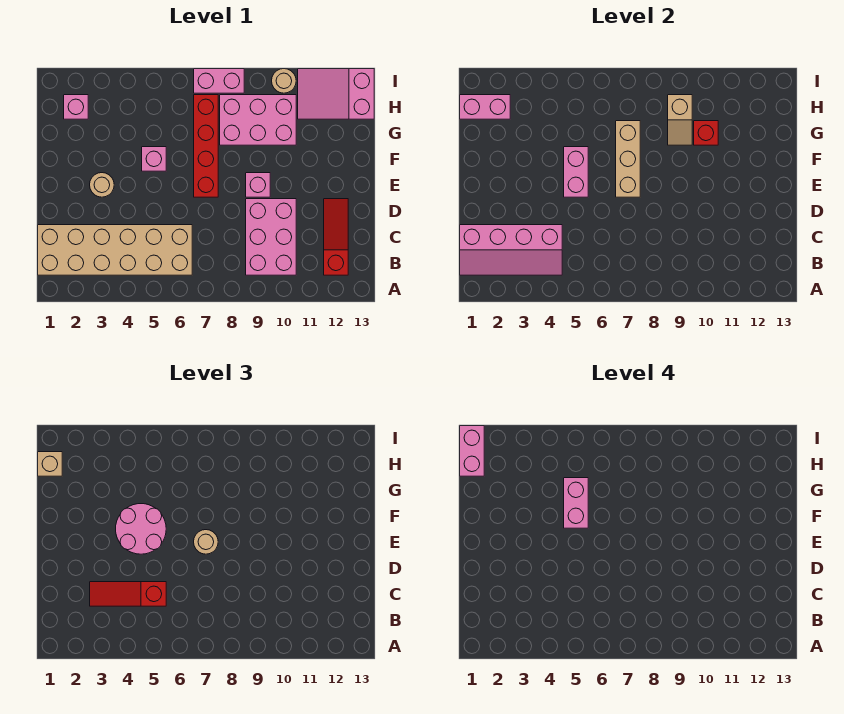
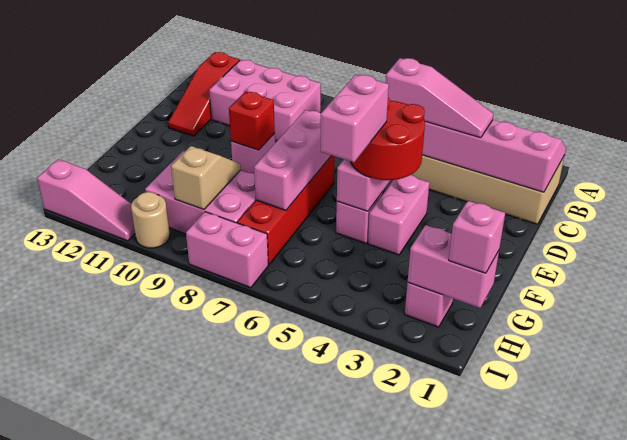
pink 2x3 brick [246,199,296,275] -> pink 2x3 brick turned to [209,60,321,141]
red 1x3 slope [90,582,166,606] -> pink 1x3 slope [386,58,493,138]
tan 1x1 round brick [90,173,114,197] -> none
pink 2x2 round brick [116,504,166,554] -> red 2x2 round brick [351,98,425,180]
tan 1x3 brick [616,121,640,197] -> pink 1x3 brick [254,110,331,210]
tan 1x1 round brick [194,530,218,554] -> none
red 1x1 brick [694,121,718,145] -> red 1x1 brick moved to [229,91,275,150]
tan 1x1 brick [38,452,62,476] -> pink 1x1 brick [449,201,505,273]
pink 1x2 brick [460,426,484,476] -> pink 1x2 brick moved to [368,175,429,255]
pink 2x3 slope [298,69,374,119] -> pink 1x3 slope [37,159,135,241]

